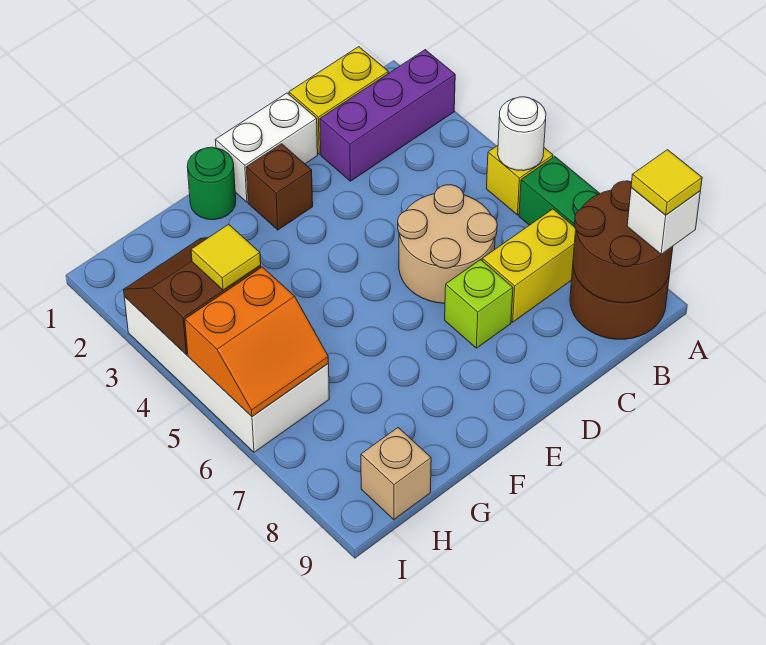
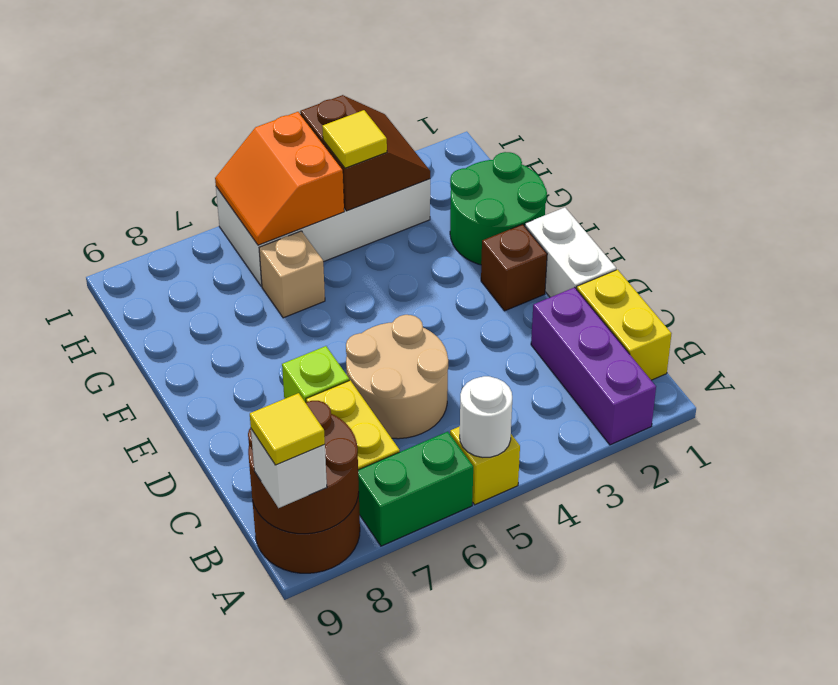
green 1x1 round brick [187,147,236,220] -> green 2x2 round brick [450,152,547,265]
tan 1x1 brick [361,428,431,520] -> tan 1x1 brick moved to [259,231,325,318]

